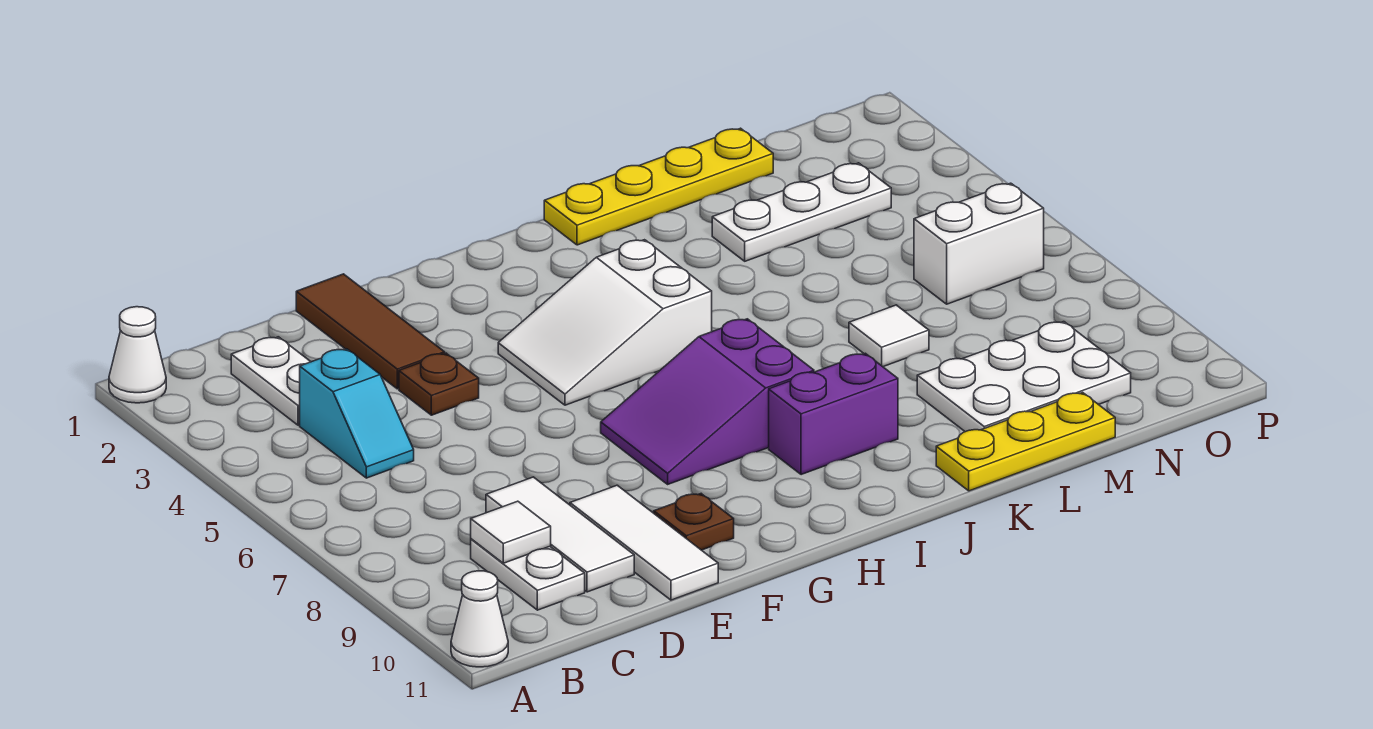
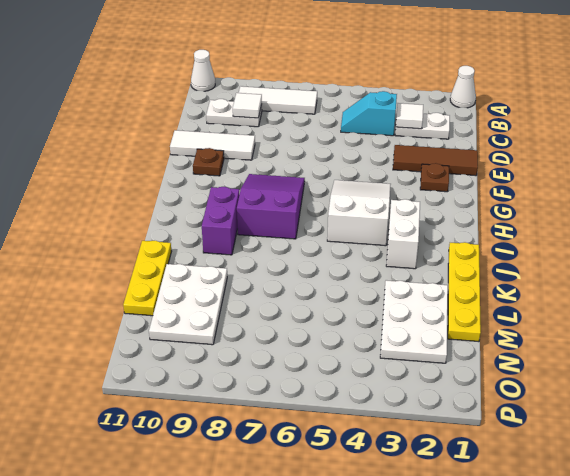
white 1x3 tile [486,477,634,592] -> white 1x3 tile moved to [239,86,317,114]
brown 1x1 plate [399,353,479,415] -> brown 1x1 plate moved to [420,163,449,192]
white 1x3 plate [712,163,891,261] -> white 2x3 plate [380,280,448,363]
white 1x1 tile [849,305,929,367] -> white 1x1 tile moved to [396,103,423,129]
white 1x2 brick [914,183,1044,304] -> white 1x2 brick moved to [386,199,420,269]

